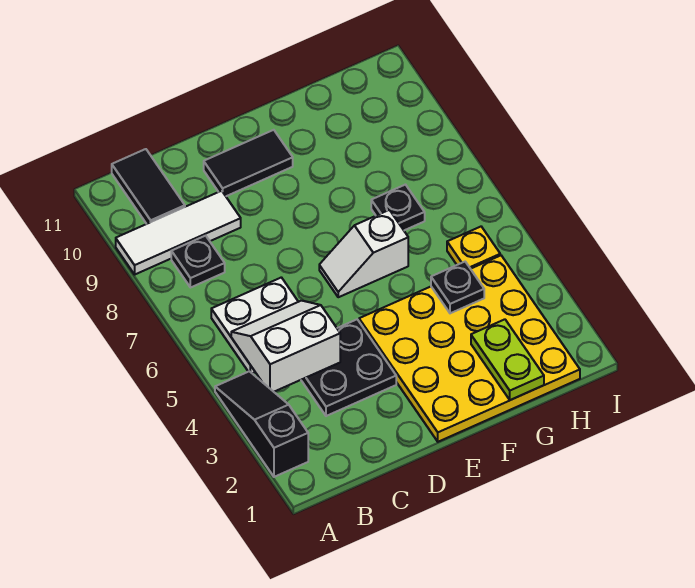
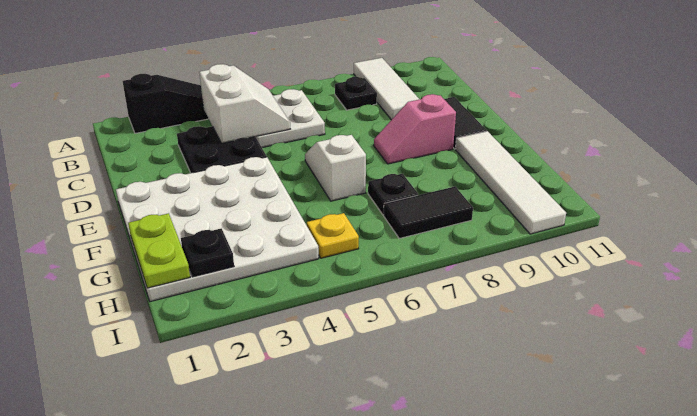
black 1x2 tile [112,149,185,224] -> black 1x2 tile moved to [384,187,473,238]
yellow 4x4 plate [359,255,580,442] -> white 4x4 plate [116,157,319,302]
none -> pink 1x2 slope [374,94,456,164]
none -> white 1x4 tile [455,131,566,234]
lime 1x2 plate [471,319,544,400] -> lime 1x2 plate turned to [128,213,190,288]
black 1x1 plate [431,262,484,313] -> black 1x1 plate moved to [181,228,234,277]

